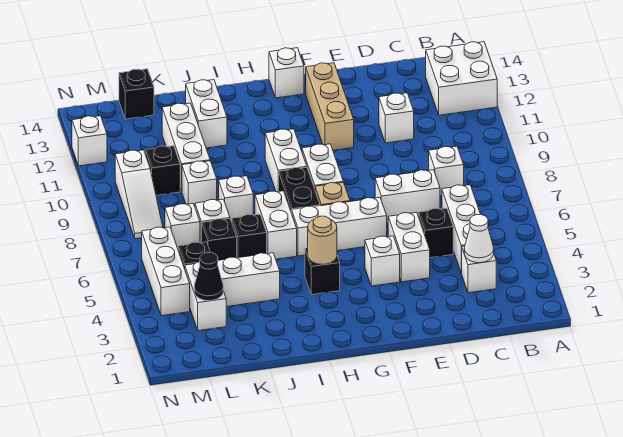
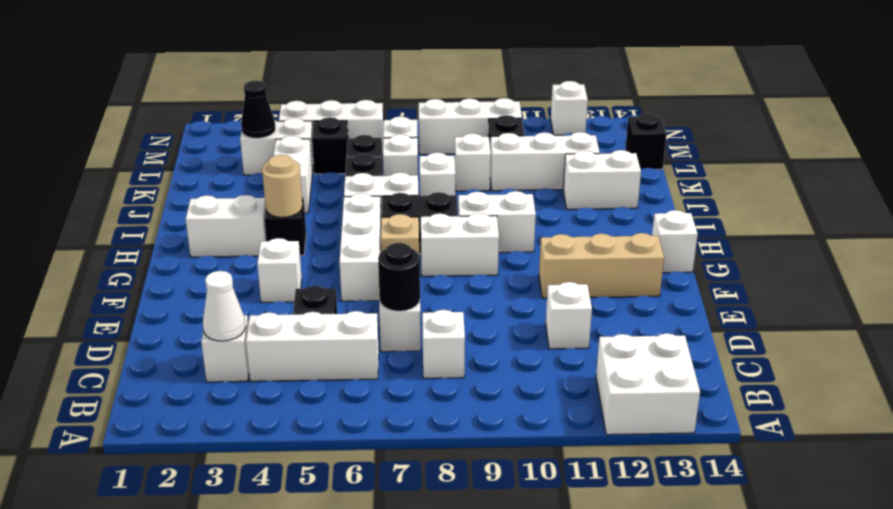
none -> black 1x1 round brick [378,243,420,311]
white 1x2 brick [388,212,430,282] -> white 1x2 brick moved to [186,195,266,257]
white 1x3 slope [115,150,163,239] -> white 1x3 brick [419,98,522,154]

